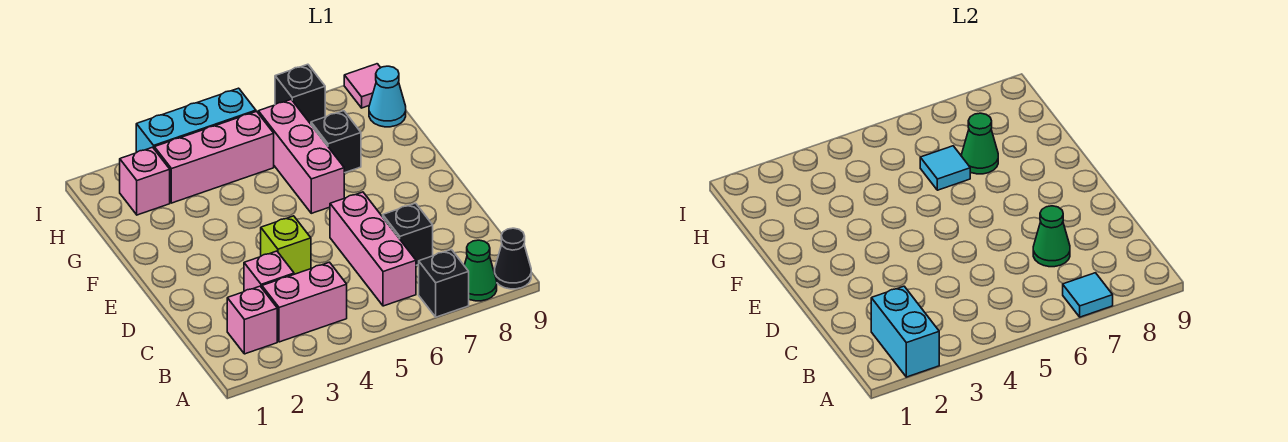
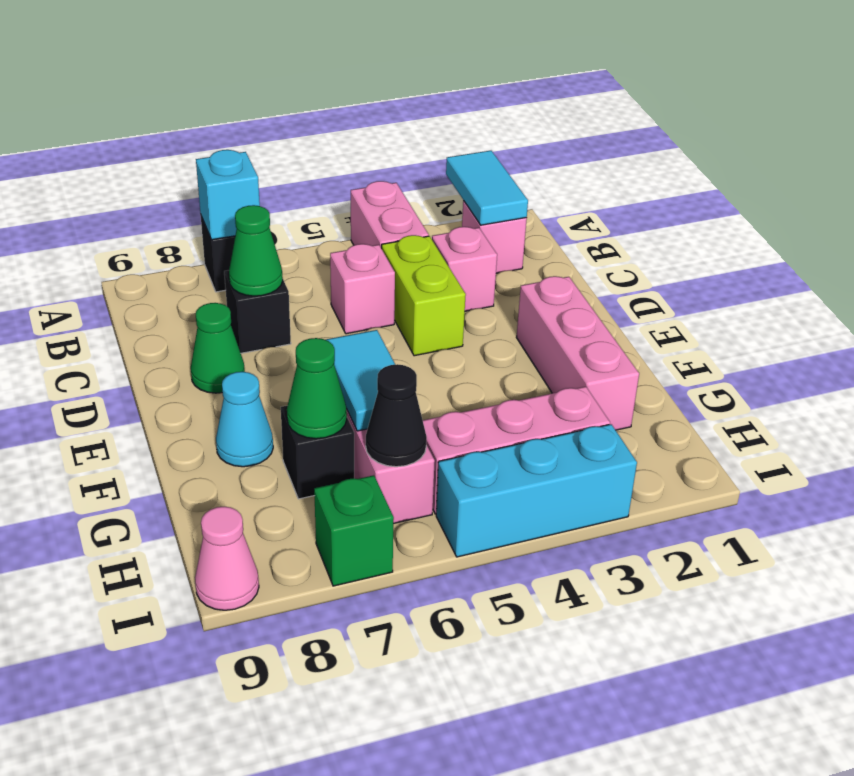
cyan 1x2 brick [871,286,939,377] -> cyan 1x2 tile [446,151,528,225]
cyan 1x1 tile [1063,273,1113,317] -> cyan 1x1 brick [196,150,260,240]
green 1x1 cone [464,240,497,301] -> green 1x1 cone moved to [191,303,245,393]
black 1x1 cone [495,228,531,289] -> black 1x1 cone moved to [366,364,427,467]
pink 1x2 brick [262,262,347,342] -> pink 1x2 brick turned to [351,181,429,248]
pink 1x3 brick [330,192,416,306] -> pink 1x3 brick moved to [516,276,639,430]
lime 1x1 brick [261,216,311,274] -> lime 1x2 brick [382,235,466,356]
cyan 1x1 tile [920,146,970,190] -> cyan 1x2 tile [325,330,395,431]
pink 1x1 brick [120,147,170,215] -> pink 1x1 brick moved to [330,244,395,334]
cyan 1x1 cone [369,66,406,127] -> cyan 1x1 cone moved to [216,372,273,467]
black 1x1 brick [275,64,325,124] -> green 1x1 brick [314,475,394,586]
pink 1x1 tile [344,64,381,108] -> pink 1x1 cone [195,506,259,610]

